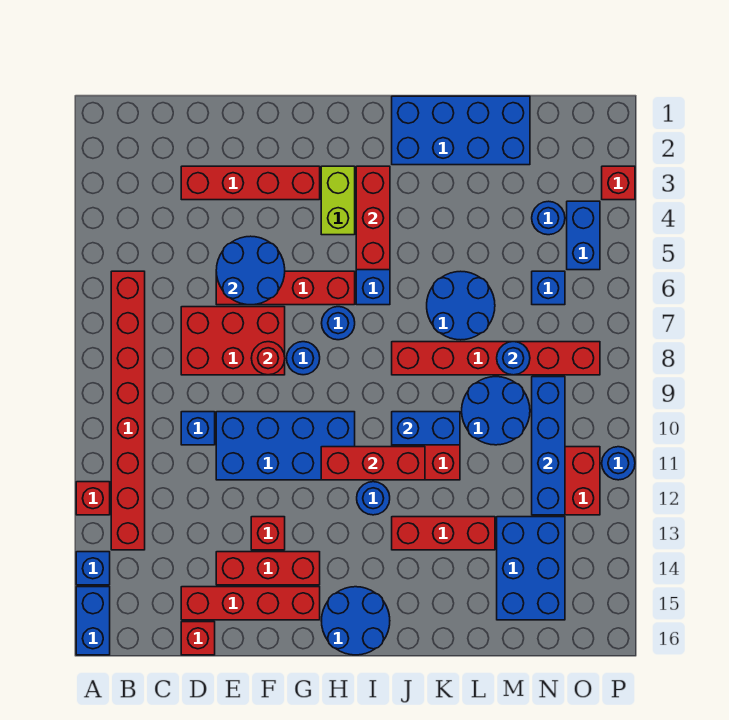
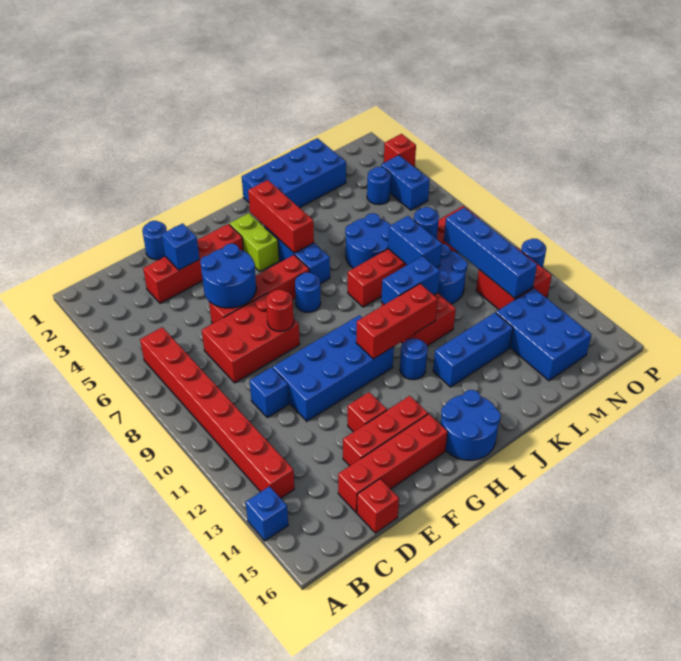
red 1x1 brick [76,482,110,515] -> none
blue 1x2 brick [76,587,110,655] -> blue 1x2 brick moved to [388,216,442,268]
blue 1x1 round brick [286,342,320,375] -> blue 1x1 round brick moved to [142,221,167,260]
red 1x3 brick [392,517,495,550] -> blue 1x3 brick [433,313,513,387]
blue 1x1 brick [532,271,565,305] -> blue 1x1 brick moved to [162,223,199,270]

